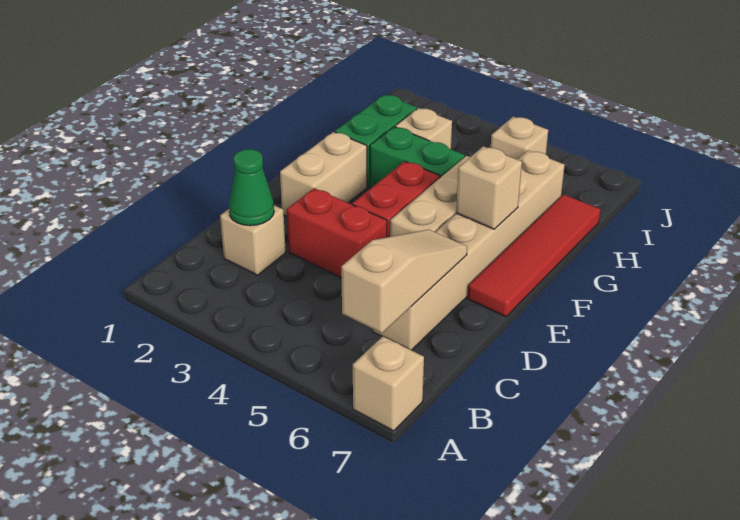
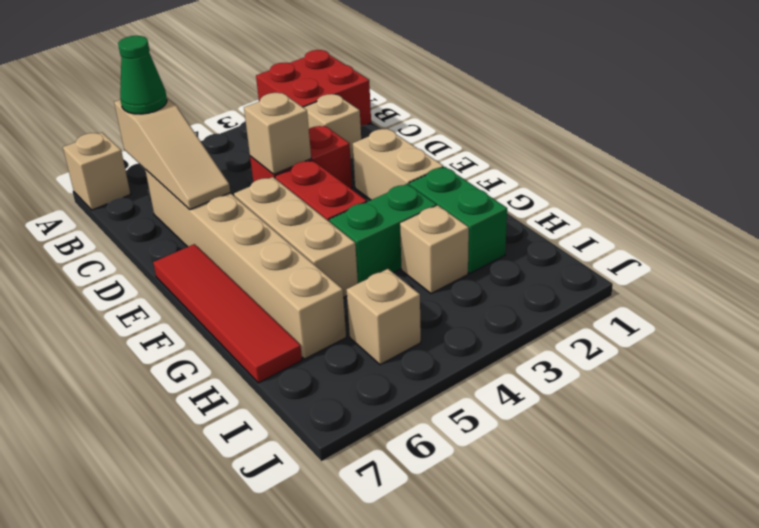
none -> red 2x2 brick [256,50,371,126]
green 1x1 cone [229,149,274,226] -> green 1x1 cone moved to [118,36,167,114]
tan 1x1 brick [456,146,522,229] -> tan 1x1 brick moved to [244,93,311,174]

